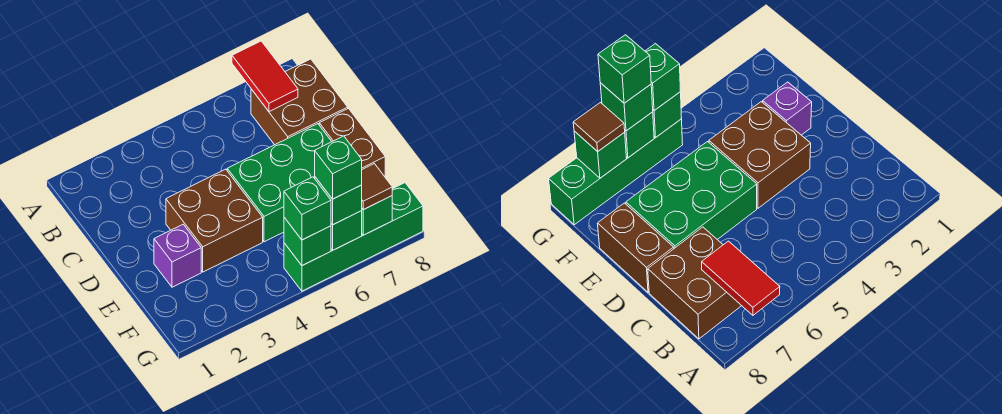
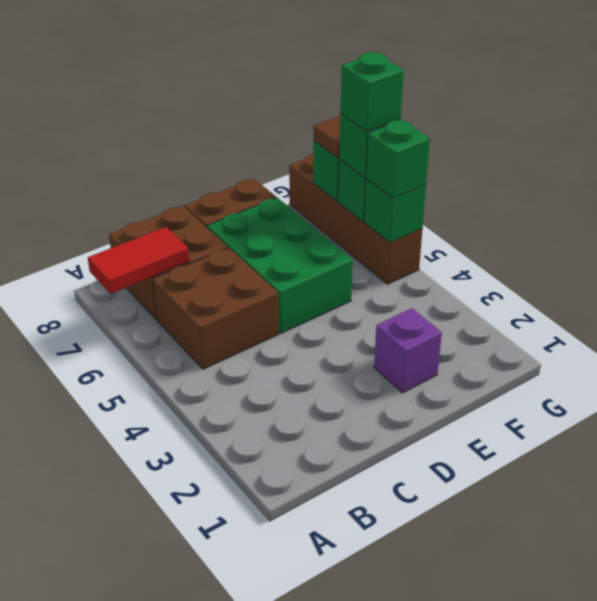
brown 2x2 brick [166,169,263,272] -> brown 2x2 brick moved to [153,248,279,369]
green 1x4 brick [284,183,423,291] -> brown 1x4 brick [289,154,422,284]

